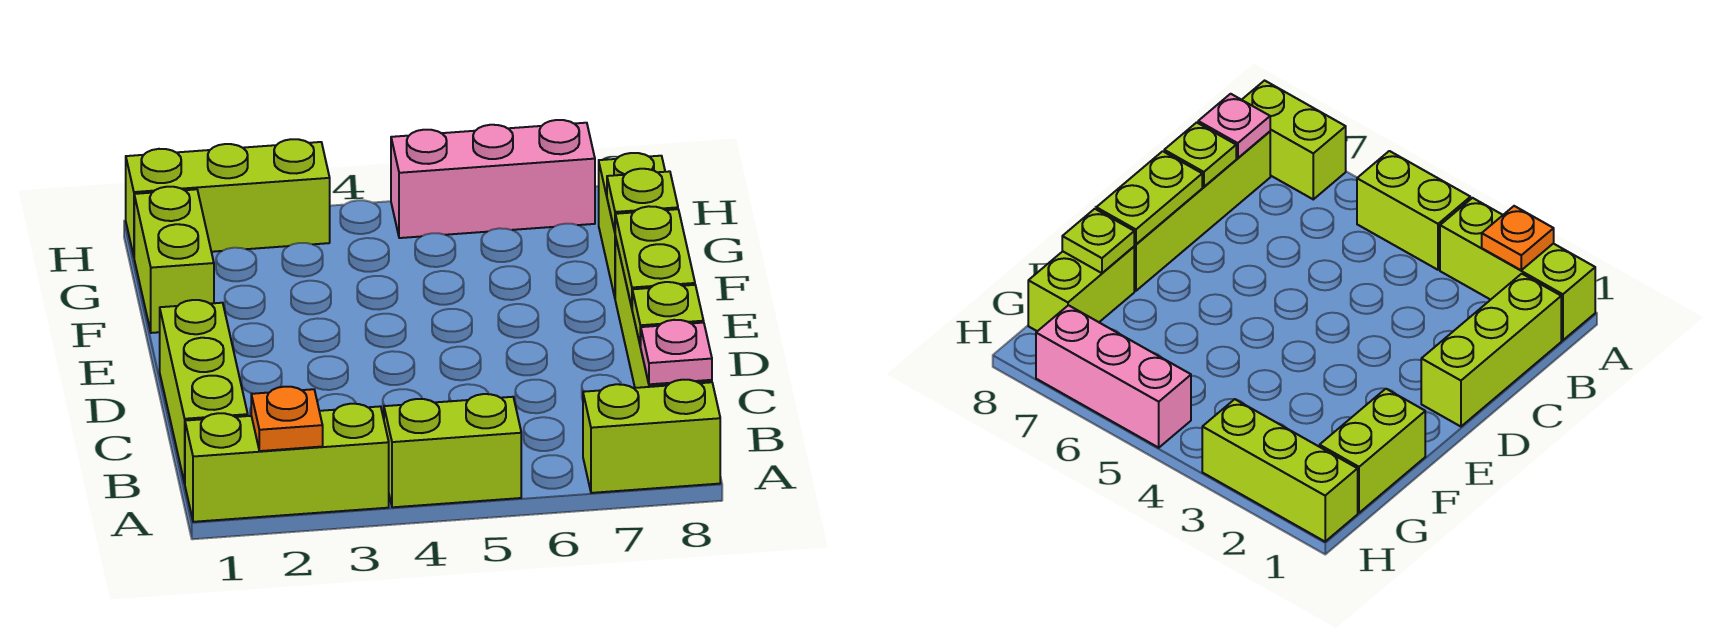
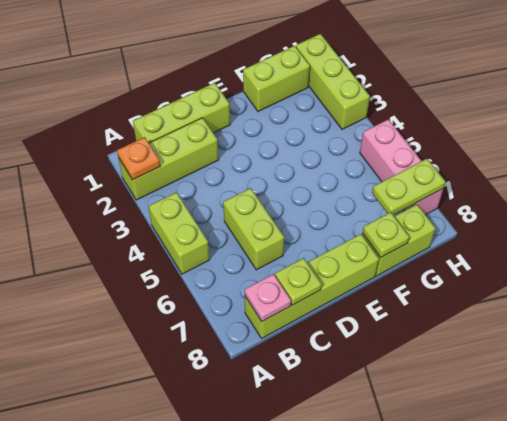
lime 1x3 brick [185,404,389,522] -> lime 1x3 brick turned to [119,118,219,200]
lime 1x2 brick [583,380,720,493] -> lime 1x2 brick moved to [223,188,284,270]
lime 1x2 plate [615,206,695,307] -> lime 1x2 plate moved to [372,159,445,215]

